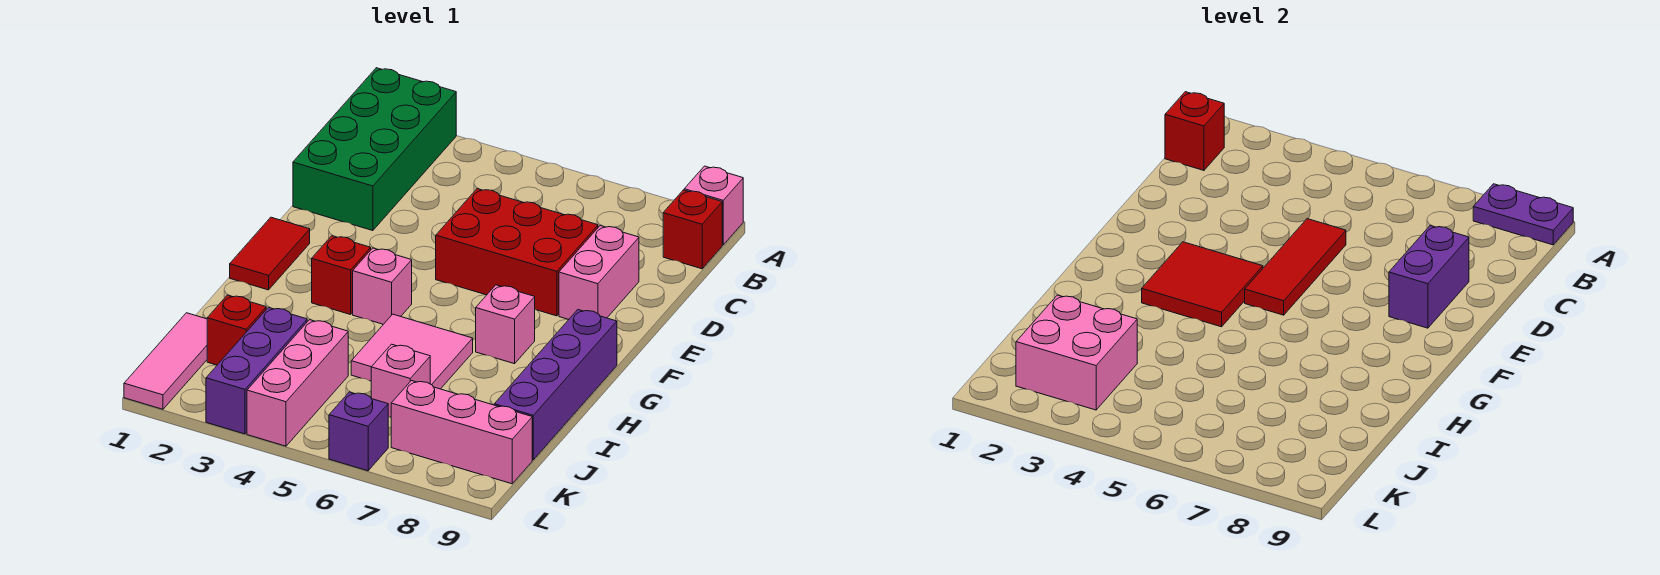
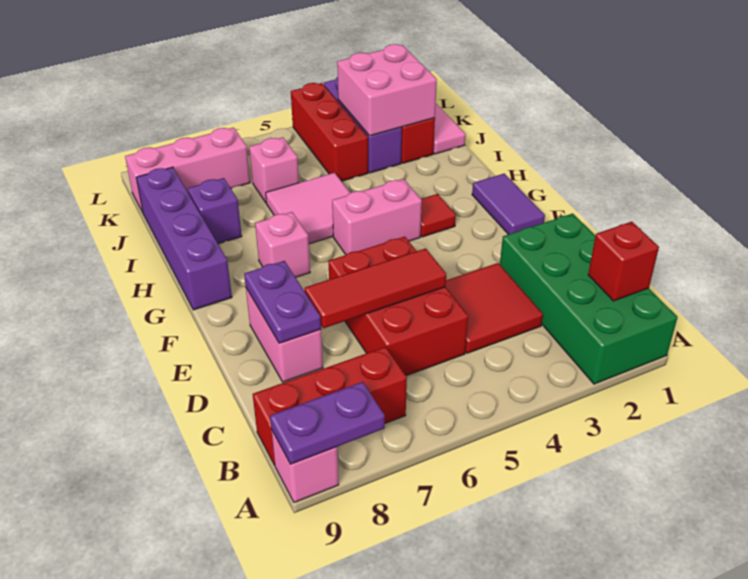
red 1x1 brick [663,190,722,269] -> red 1x3 brick [253,347,407,465]
red 2x3 brick [436,189,598,316] -> red 2x3 brick turned to [328,237,468,376]
red 1x3 tile [1245,219,1346,315] -> red 1x3 tile turned to [305,248,446,328]
purple 1x2 brick [1389,226,1469,328] -> purple 1x2 plate [244,261,321,343]
red 1x2 tile [230,217,310,290] -> purple 1x2 tile [472,174,545,234]
red 2x2 tile [1142,242,1263,327] -> red 2x2 tile moved to [446,263,543,353]
red 1x1 brick [312,236,371,315] -> red 1x1 tile [420,194,456,237]
pink 1x1 brick [353,248,412,324] -> pink 1x2 brick [332,179,422,254]
pink 1x3 brick [247,320,348,446] -> red 1x3 brick [291,83,368,181]
purple 1x1 brick [329,392,388,471] -> purple 1x1 brick moved to [188,178,242,244]

